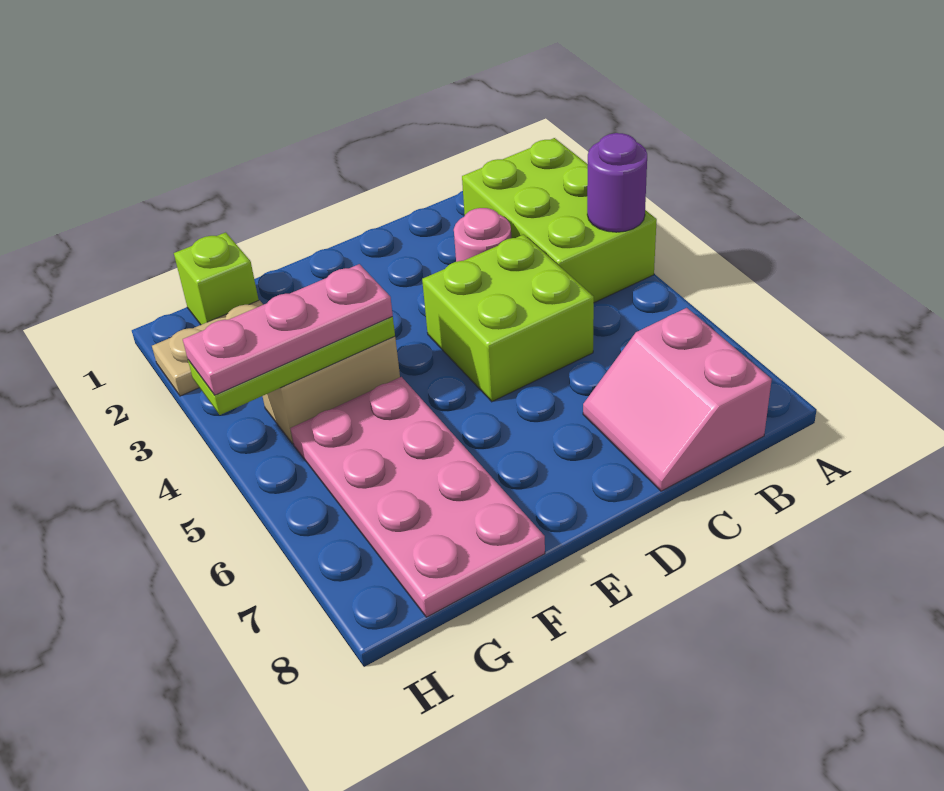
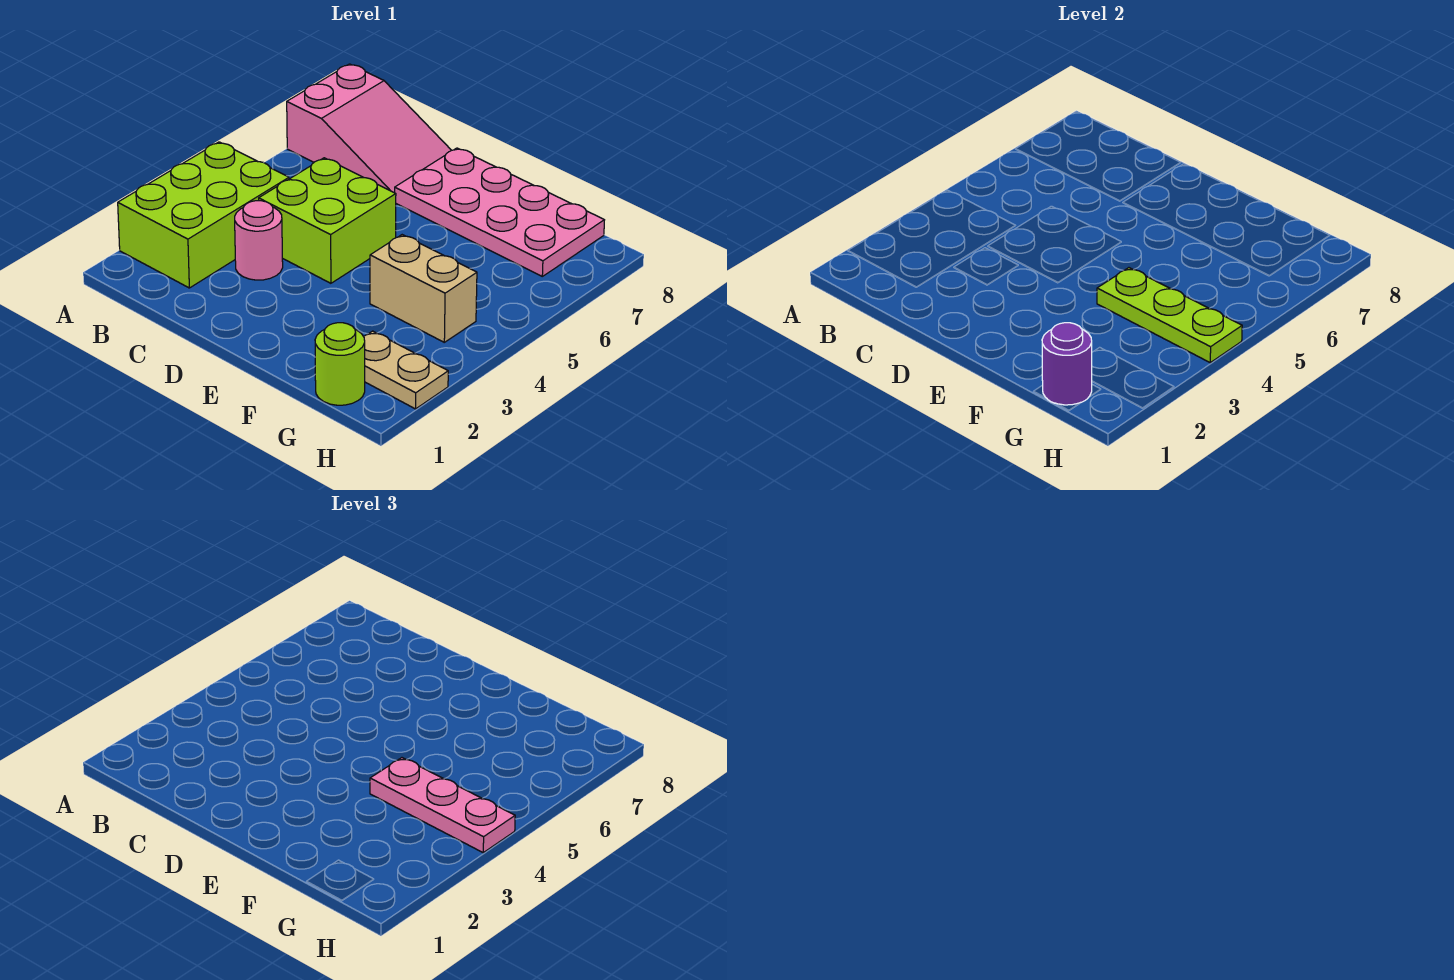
purple 1x1 round brick [587,133,647,232] -> purple 1x1 round brick moved to [1042,323,1092,405]
pink 2x2 slope [583,308,772,491] -> pink 2x3 slope [287,64,451,193]
pink 2x4 plate [291,377,545,617] -> pink 2x4 plate turned to [395,148,604,276]
lime 1x1 brick [174,232,259,325] -> lime 1x1 round brick [315,323,365,405]

